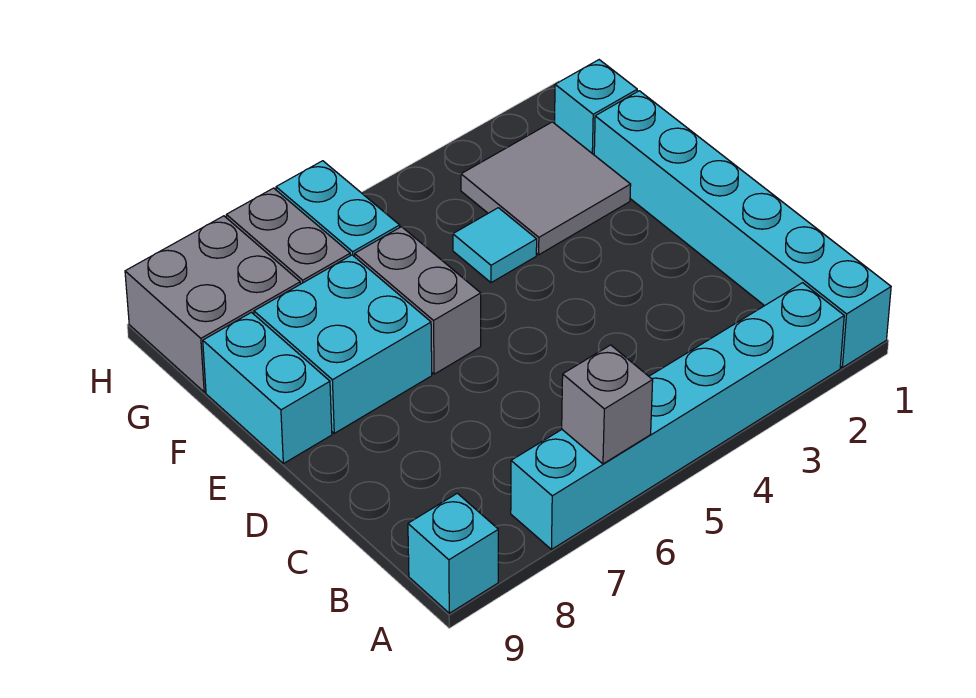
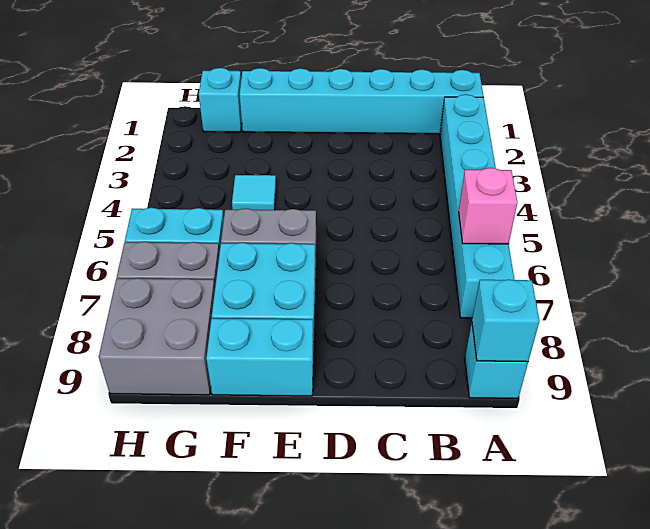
grey 1x1 brick [562,345,653,464] -> pink 1x1 brick [459,168,517,244]
none -> cyan 1x1 brick [472,280,540,362]
grey 2x2 tile [461,122,631,255] -> none

